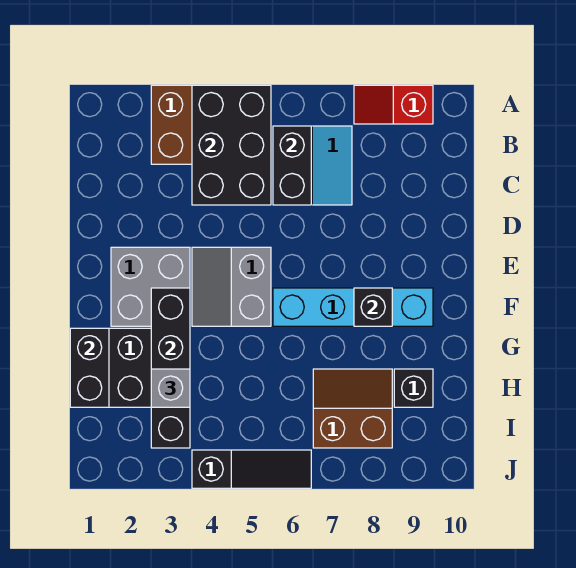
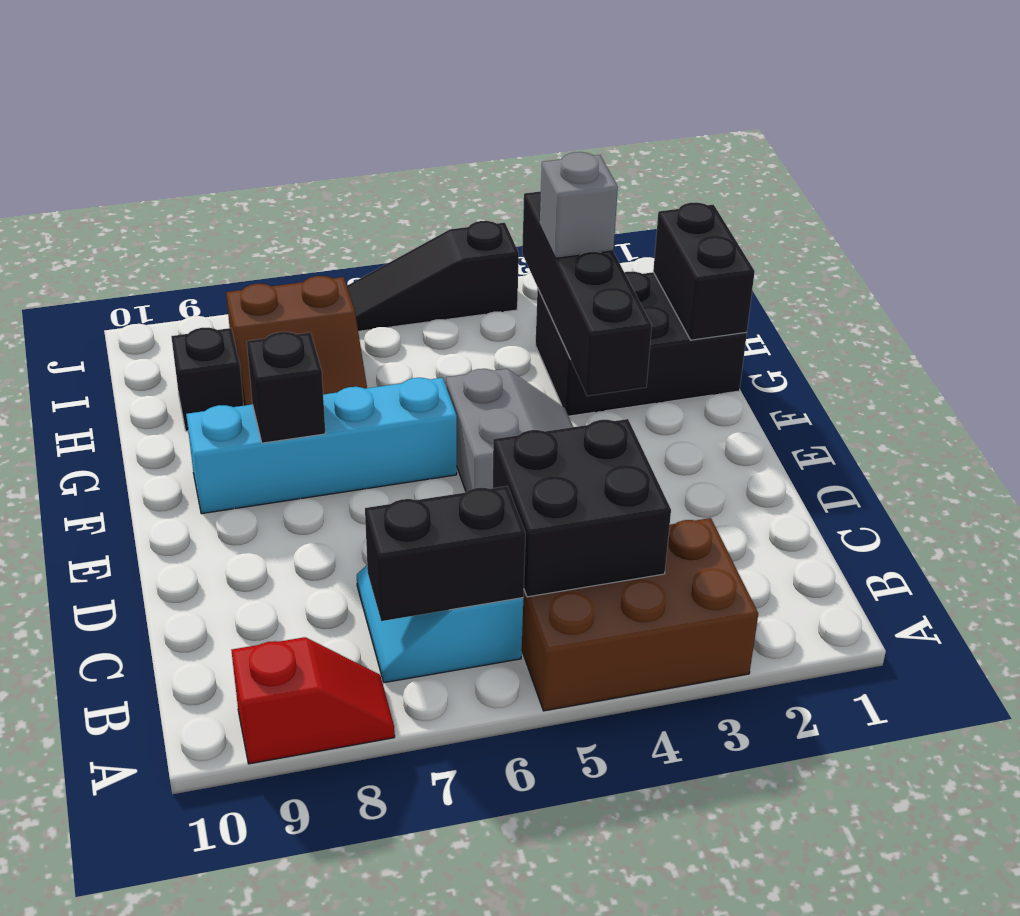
black 2x3 brick [192,85,271,205] -> black 2x2 brick [493,419,671,597]
black 1x2 brick [273,126,311,205] -> black 1x2 brick turned to [365,486,526,621]
grey 2x2 brick [111,247,190,326] -> none

